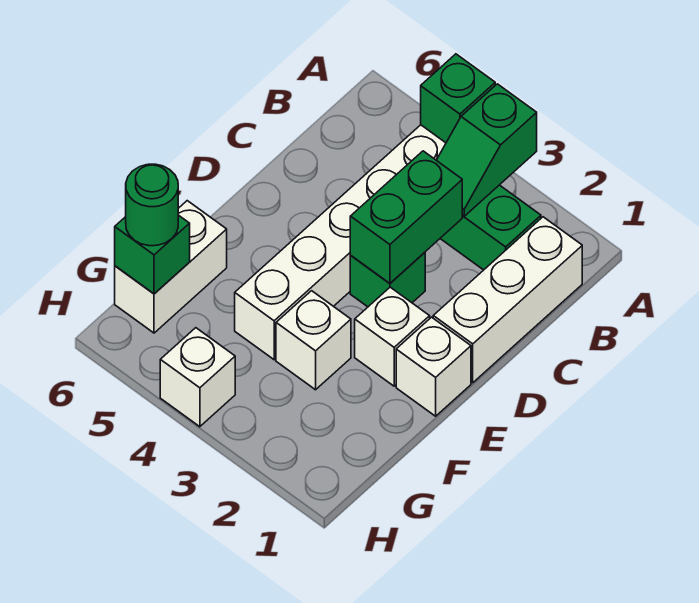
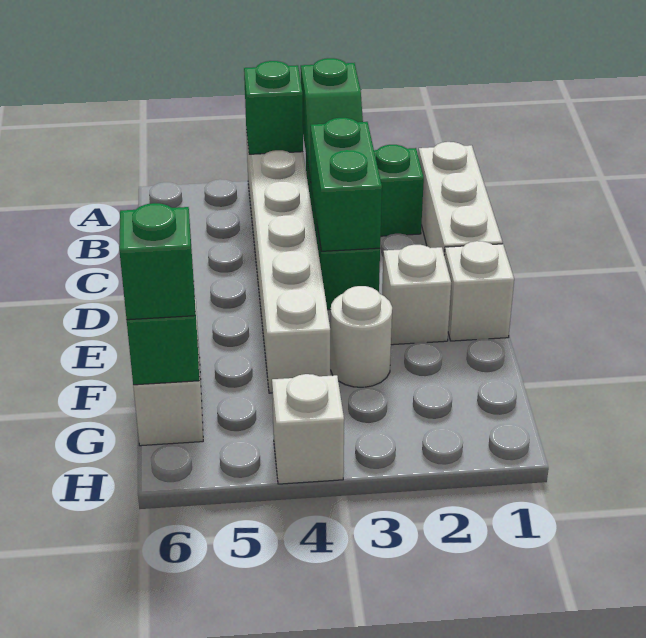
white 1x1 brick [276,291,351,390] -> white 1x1 round brick [330,286,392,387]
green 1x1 round brick [126,164,178,246] -> green 1x1 brick [119,203,195,320]

